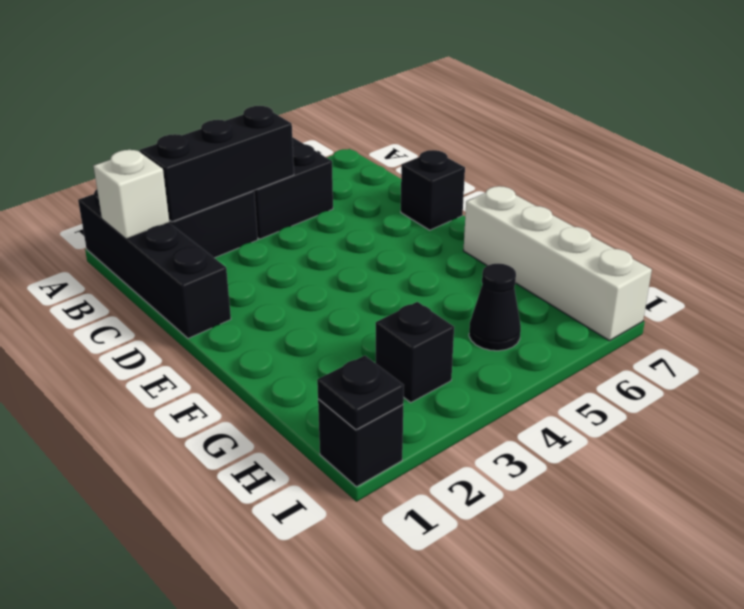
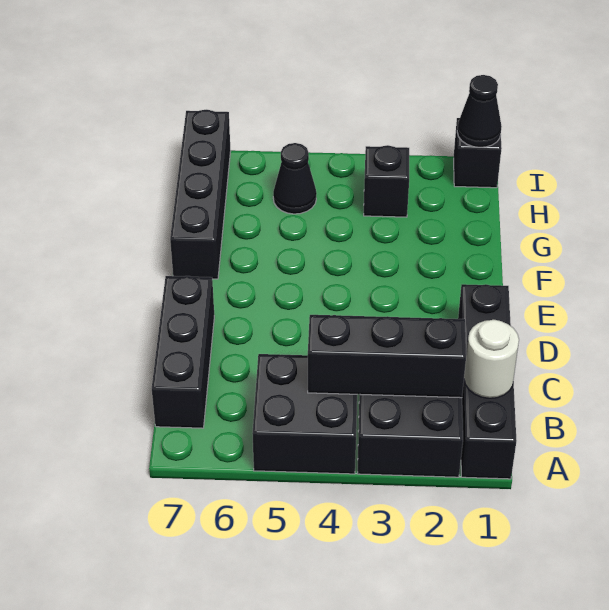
white 1x1 brick [94,150,169,239] -> white 1x1 round brick [464,320,519,398]
black 1x1 brick [401,150,465,230] -> black 1x3 brick [152,276,214,428]
white 1x4 brick [463,186,652,341] -> black 1x4 brick [170,110,231,279]
black 1x1 plate [317,356,404,430] -> black 1x1 cone [457,75,502,147]

